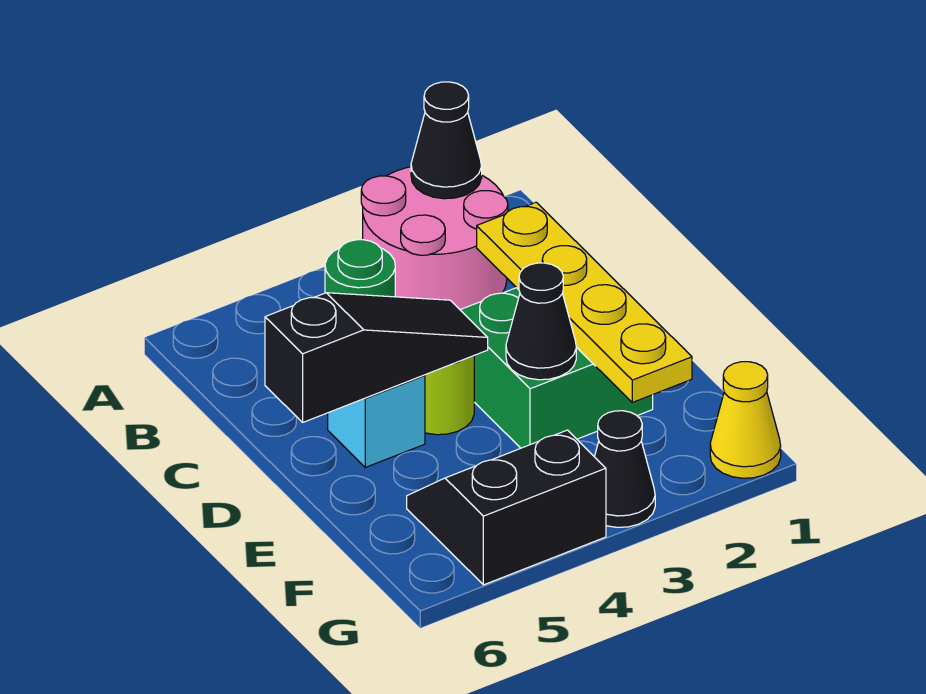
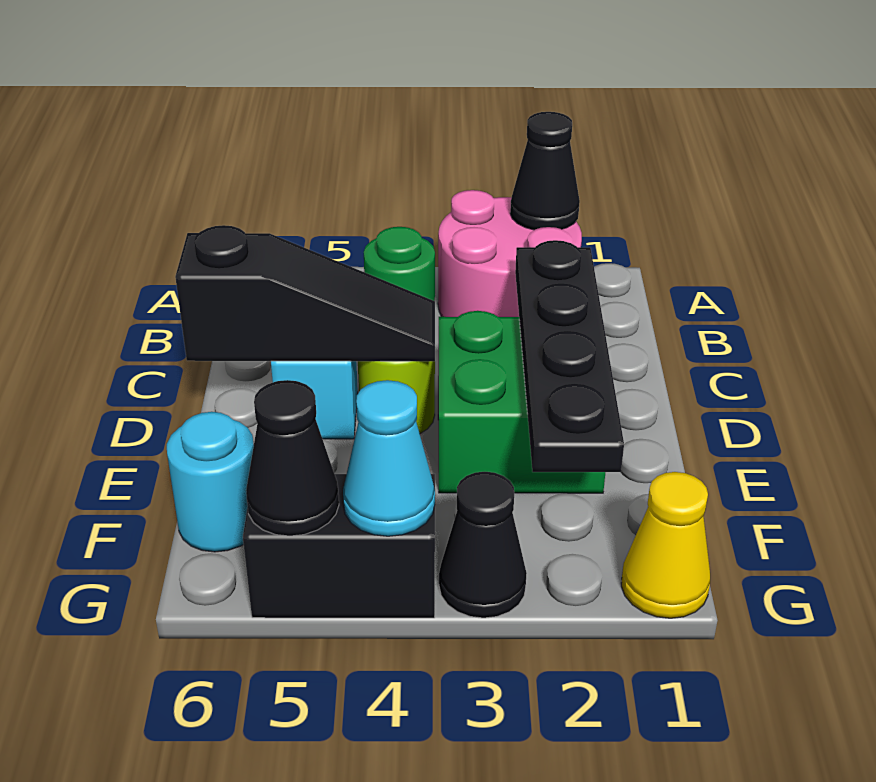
yellow 1x4 plate [477,202,692,402] -> black 1x4 plate [515,240,624,472]
black 1x1 cone [506,263,576,380] -> black 1x1 cone moved to [246,380,339,536]
none -> cyan 1x1 round brick [167,412,254,552]
none -> cyan 1x1 cone [343,380,435,536]

